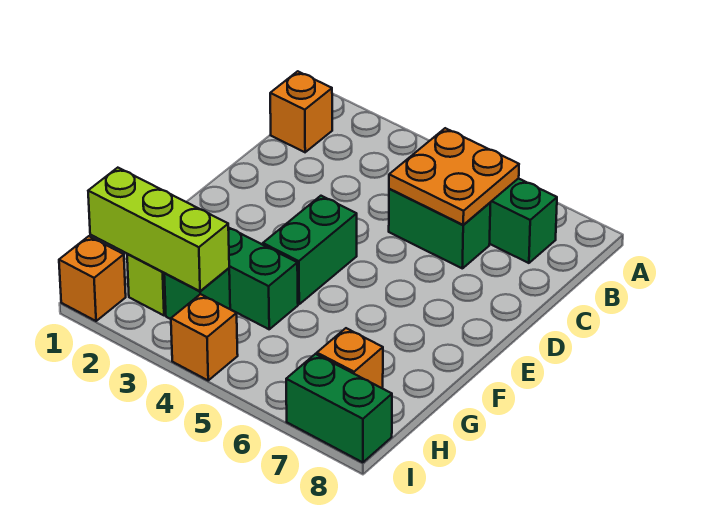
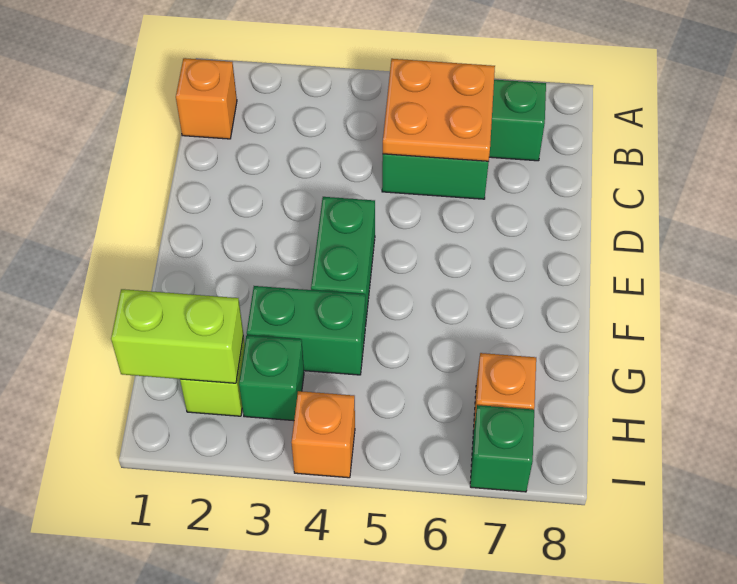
lime 1x3 brick [88,168,229,291] -> lime 1x2 brick [111,289,243,383]
orange 1x1 brick [59,236,126,321] -> none
green 1x2 brick [286,354,392,462] -> green 1x1 brick [470,405,534,492]

